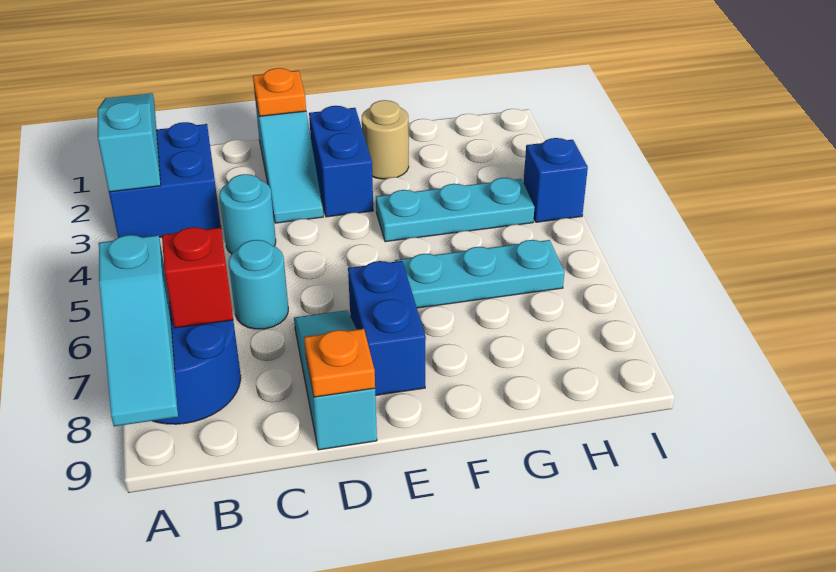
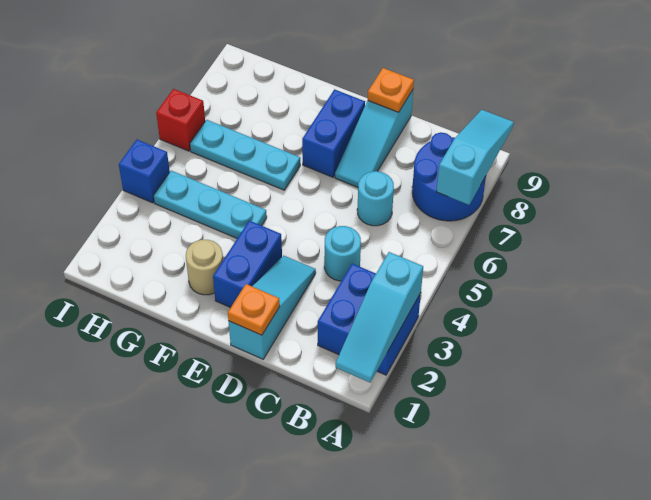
red 1x1 brick [162,227,233,328] -> red 1x1 brick moved to [156,89,205,151]

